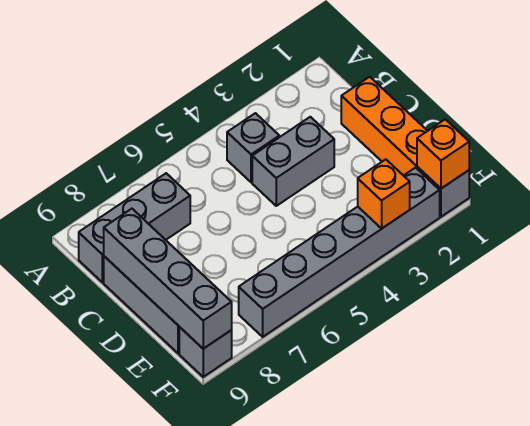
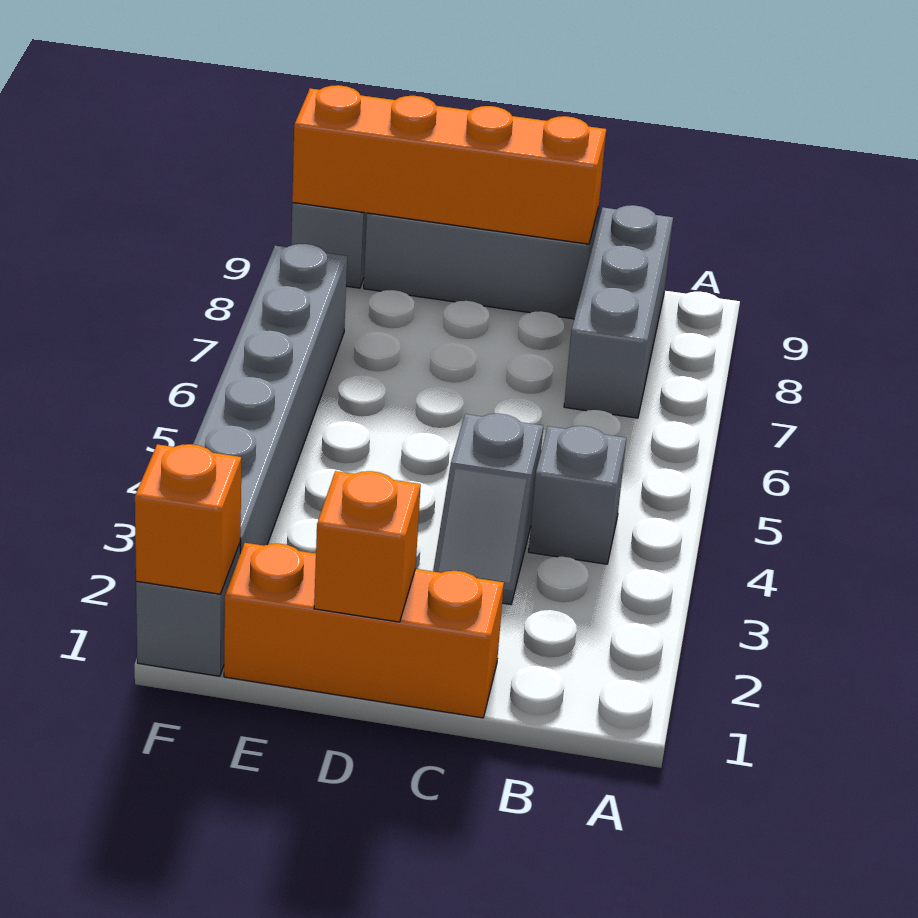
grey 1x2 brick [252,117,334,206] -> grey 1x2 slope [433,414,543,604]
grey 1x4 brick [104,209,232,349] -> orange 1x4 brick [292,85,606,244]
orange 1x1 brick [358,159,410,228] -> orange 1x1 brick moved to [314,471,421,622]

